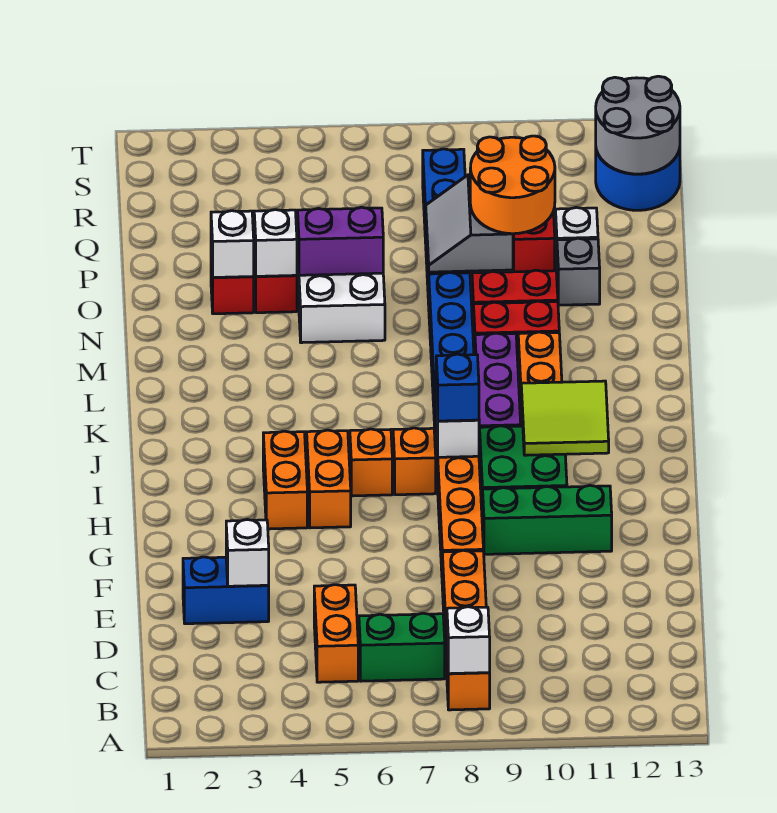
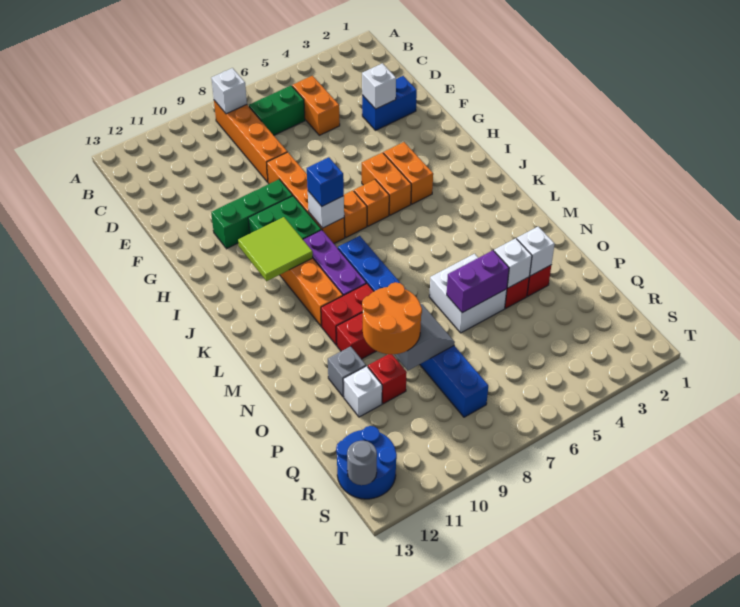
grey 2x2 round brick [596,76,680,174] -> grey 1x1 round brick [347,441,377,485]

